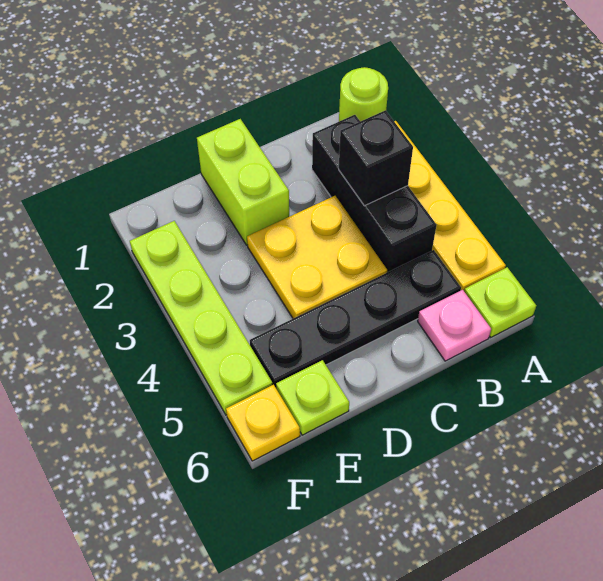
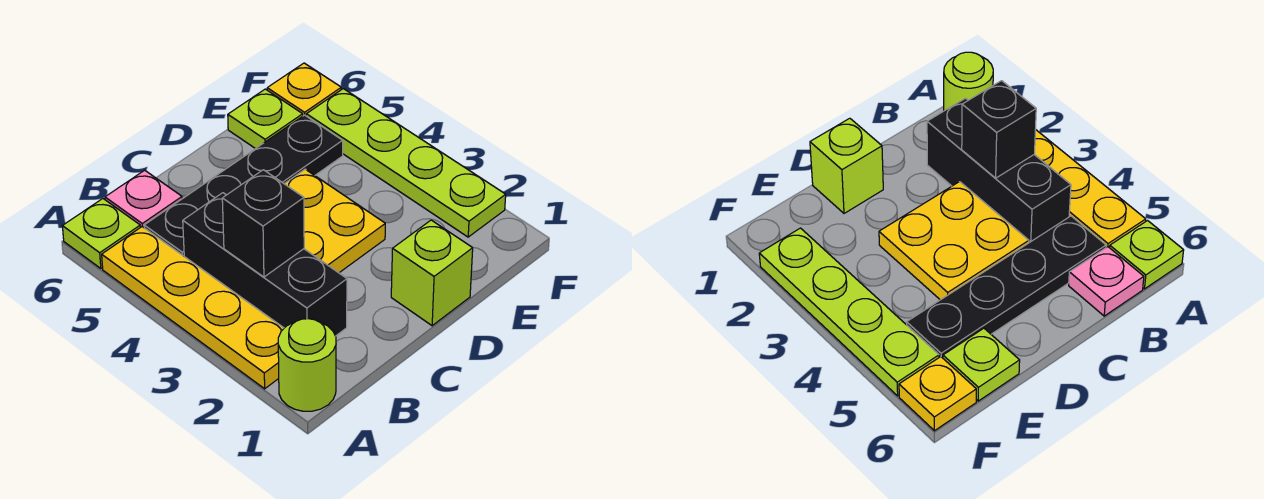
lime 1x2 brick [197,119,289,245] -> lime 1x1 brick [391,220,473,326]

